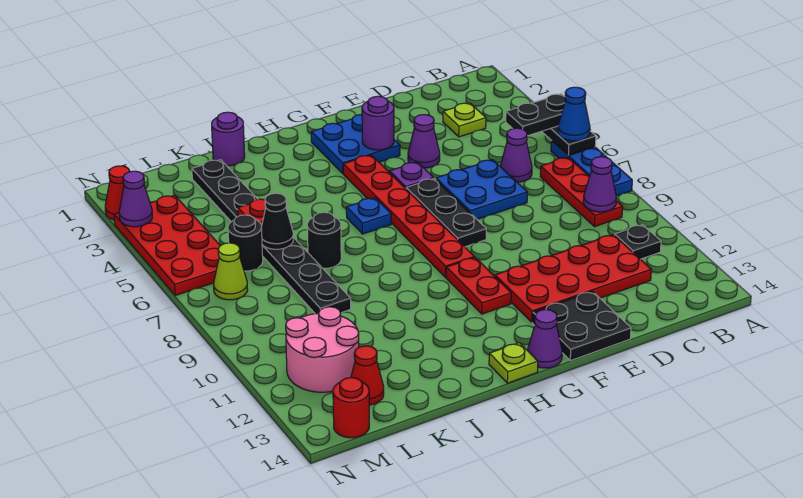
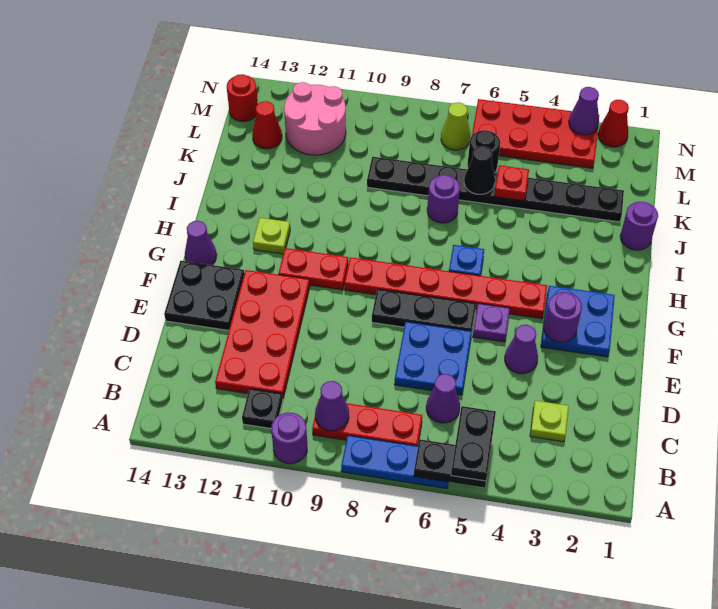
blue 1x1 cone [558,87,590,141] -> none
none -> purple 1x1 round brick [271,413,307,464]
lime 1x1 plate [489,343,538,383] -> lime 1x1 plate moved to [253,218,290,254]
black 1x1 round brick [307,212,341,269] -> purple 1x1 round brick [427,175,460,223]

